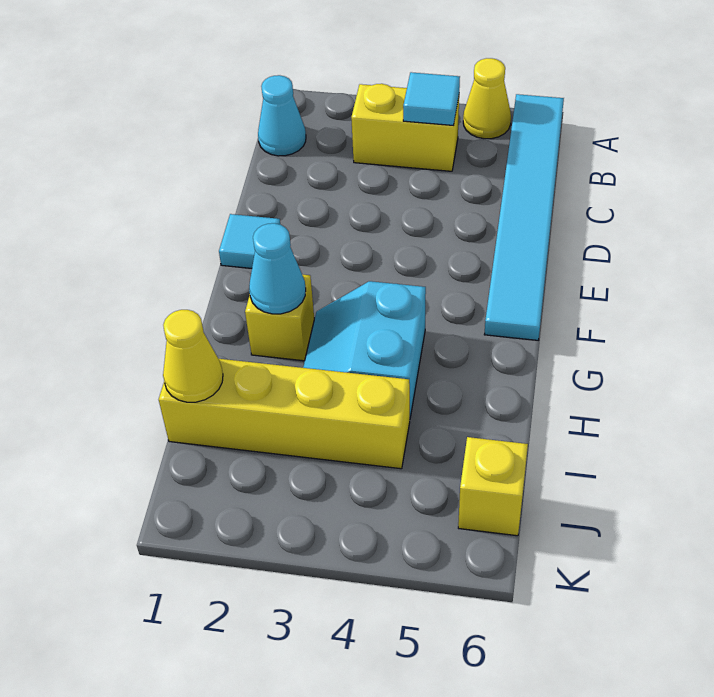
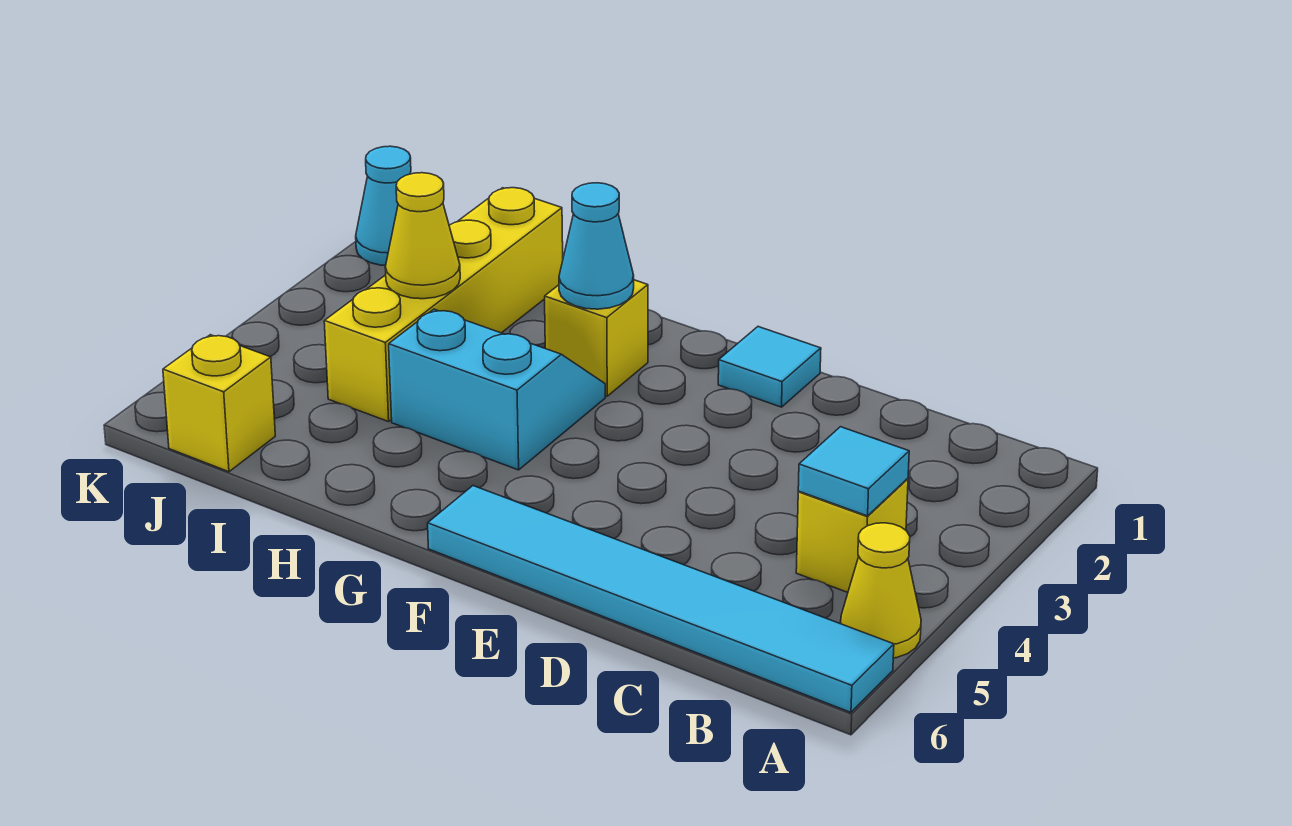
cyan 1x1 cone [258,75,306,156] -> cyan 1x1 cone moved to [356,146,411,265]
yellow 1x2 brick [351,84,459,171] -> yellow 1x1 brick [796,479,908,592]
yellow 1x1 cone [163,310,223,402] -> yellow 1x1 cone moved to [385,173,460,299]

